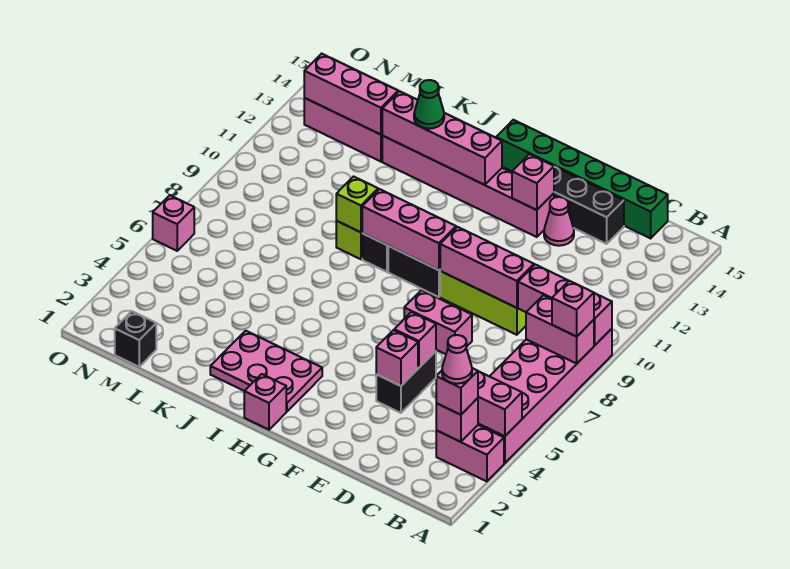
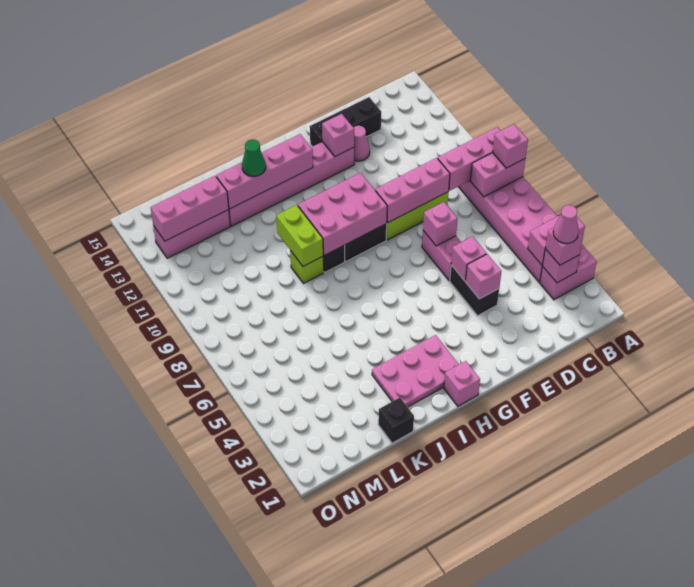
green 1x6 brick [496,120,668,238] -> none
pink 1x2 brick [404,290,472,354] -> pink 1x2 brick turned to [422,231,461,280]
pink 1x3 brick [362,189,456,270] -> pink 2x3 brick [298,173,387,255]
lime 1x1 brick [336,177,378,232] -> lime 1x2 brick [276,205,323,266]
black 1x1 brick [115,311,156,367] -> black 1x1 brick moved to [378,397,414,443]
pink 1x1 brick [153,195,194,251] -> pink 1x1 brick moved to [423,202,458,246]

